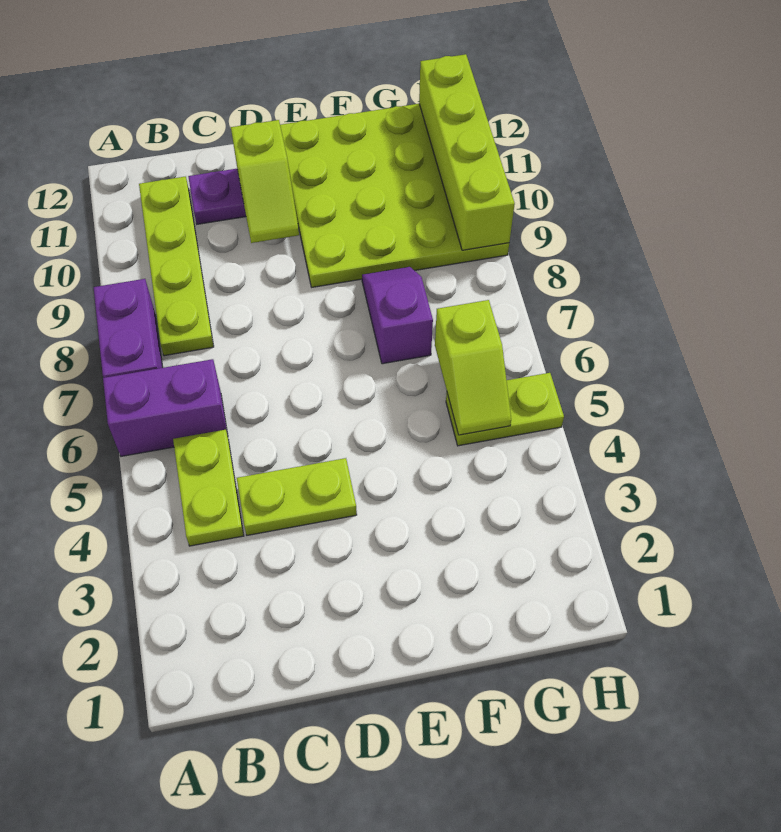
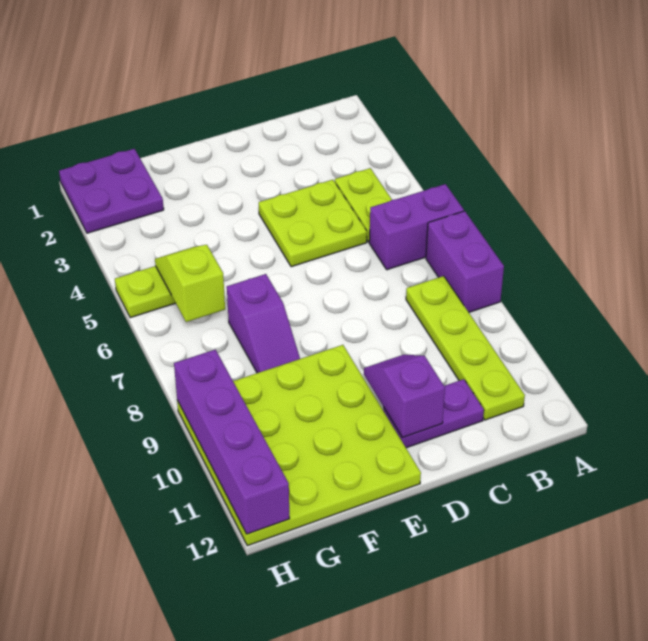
lime 1x2 plate [237,458,357,535] -> lime 2x2 plate [259,180,367,267]
lime 1x2 slope [231,120,299,243] -> purple 1x2 slope [364,355,445,438]
none -> purple 2x2 plate [59,149,164,233]
lime 1x4 brick [419,54,515,250] -> purple 1x4 brick [174,350,290,534]

